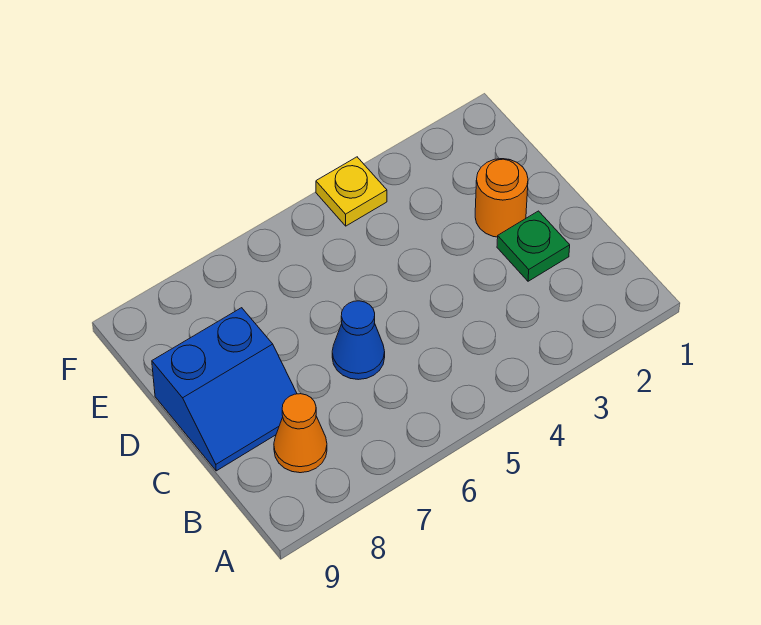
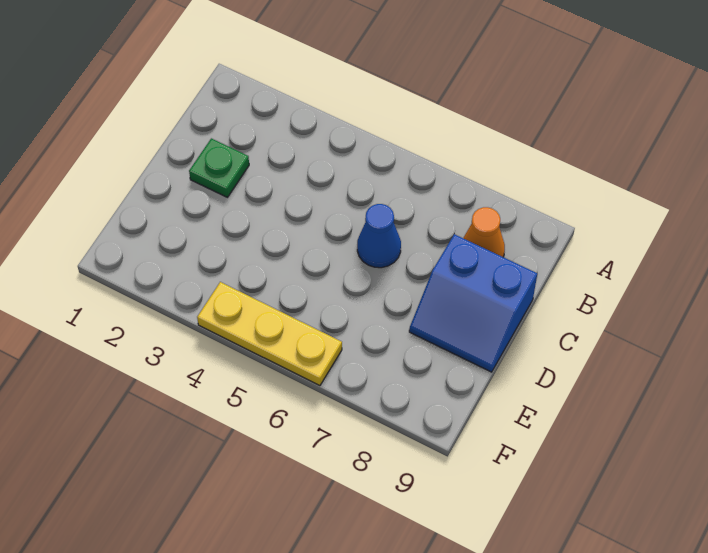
blue 2x2 slope [152,308,297,471] -> blue 2x2 slope turned to [409,234,537,372]
orange 1x1 round brick [475,159,528,237] -> none
yellow 1x1 plate [316,157,387,226] -> yellow 1x3 plate [197,282,342,386]

